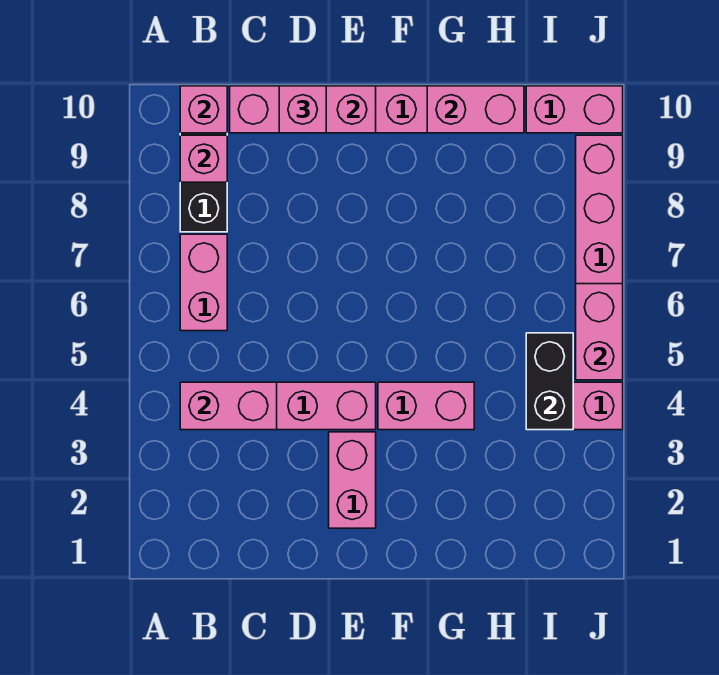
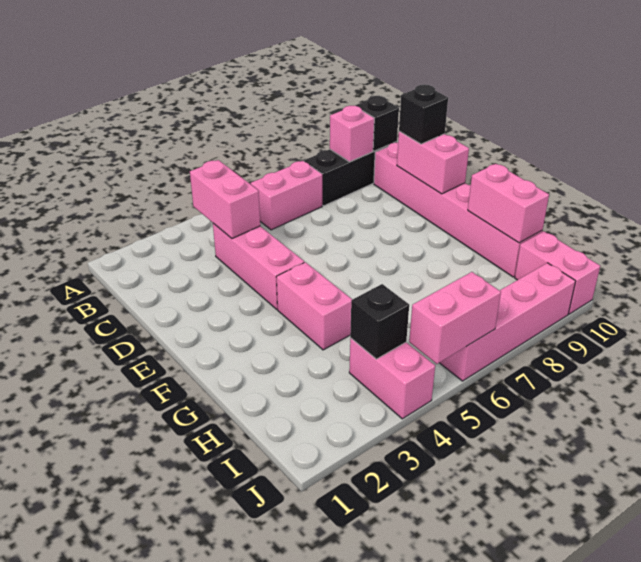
pink 1x1 brick [180,86,227,133] -> black 1x1 brick [355,96,399,151]
pink 1x1 brick [279,86,326,133] -> black 1x1 brick [399,85,448,144]
pink 1x2 brick [329,432,376,528] -> none
black 1x2 brick [526,333,573,430] -> black 1x1 brick [350,284,409,359]

